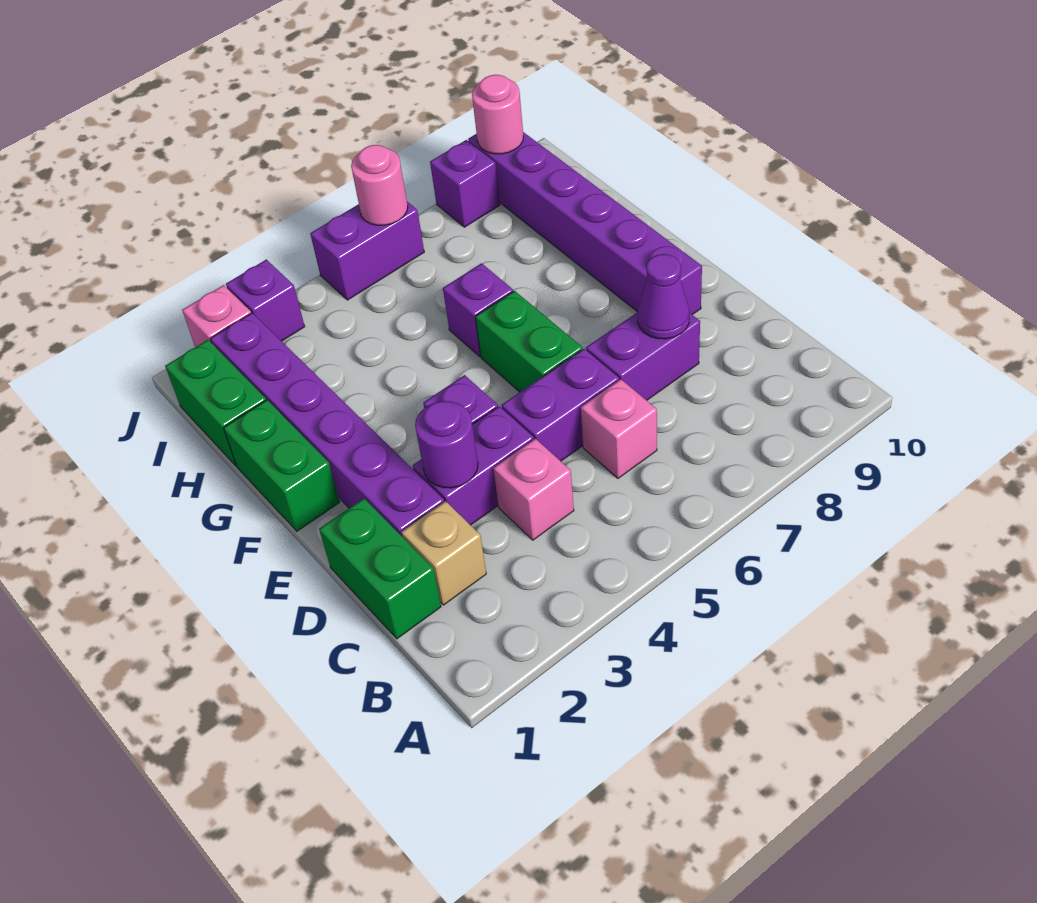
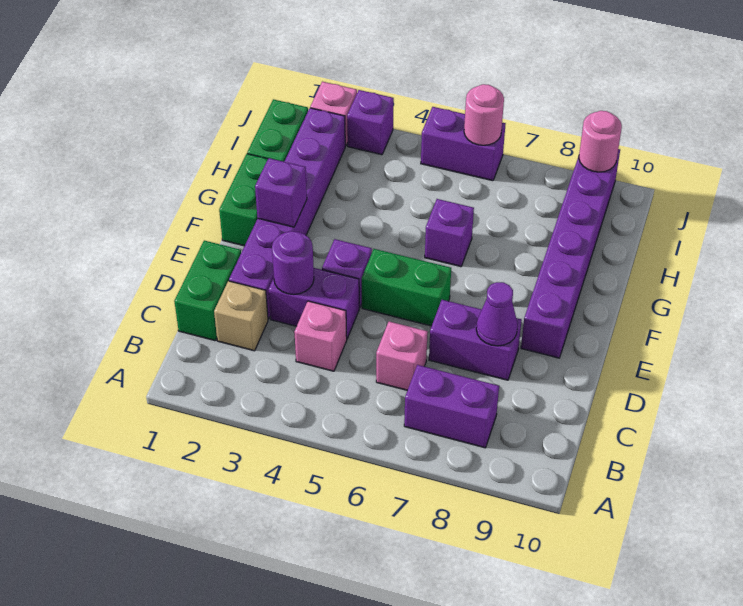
purple 1x2 brick [502,349,619,461] -> purple 1x2 brick moved to [404,365,499,448]
green 1x2 brick [475,291,583,392] -> green 1x2 brick turned to [362,249,451,326]
purple 1x1 brick [430,140,500,227] -> purple 1x1 brick moved to [255,158,307,227]

